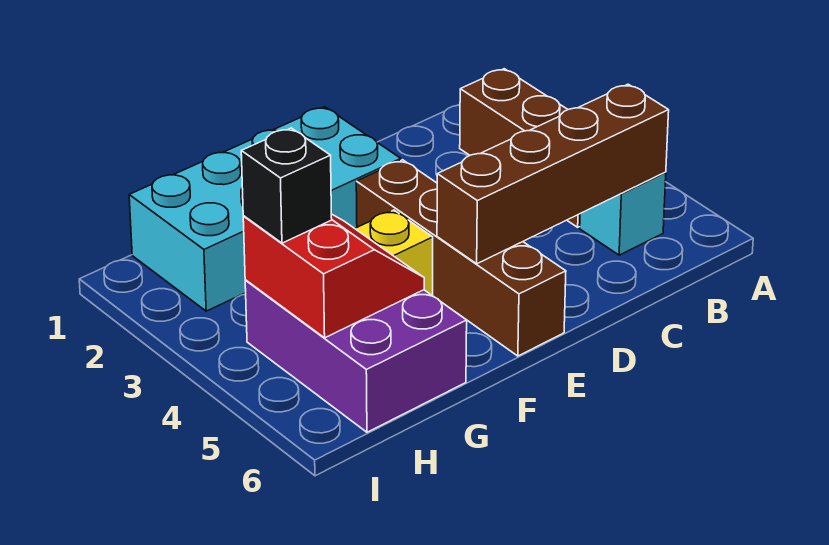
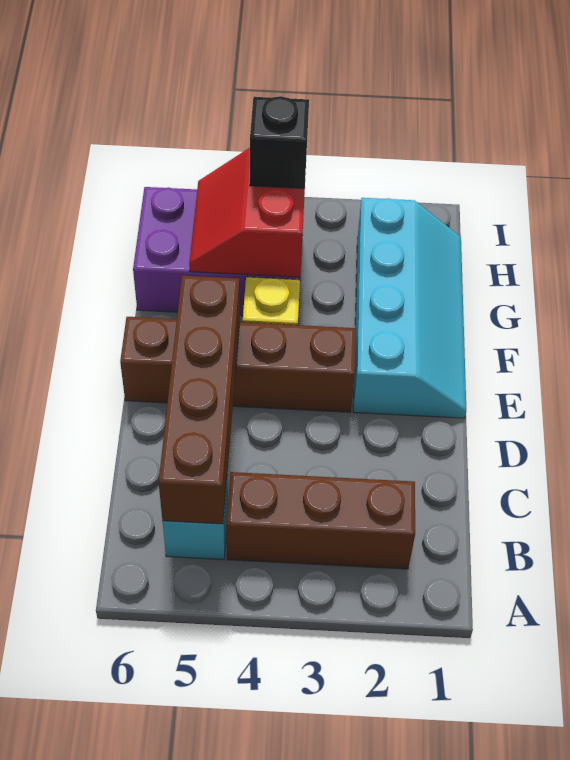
cyan 2x4 brick [129,107,401,311] -> cyan 2x4 slope [353,198,466,418]
red 2x2 slope [243,214,424,338] -> red 2x2 slope turned to [189,148,306,277]

